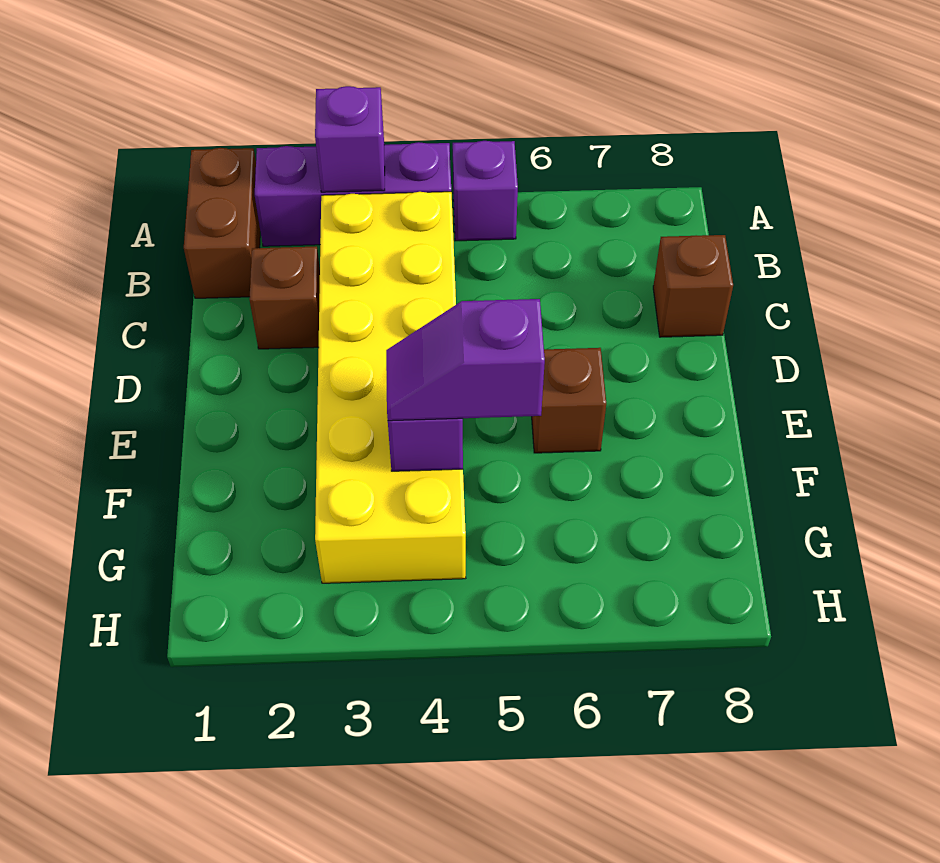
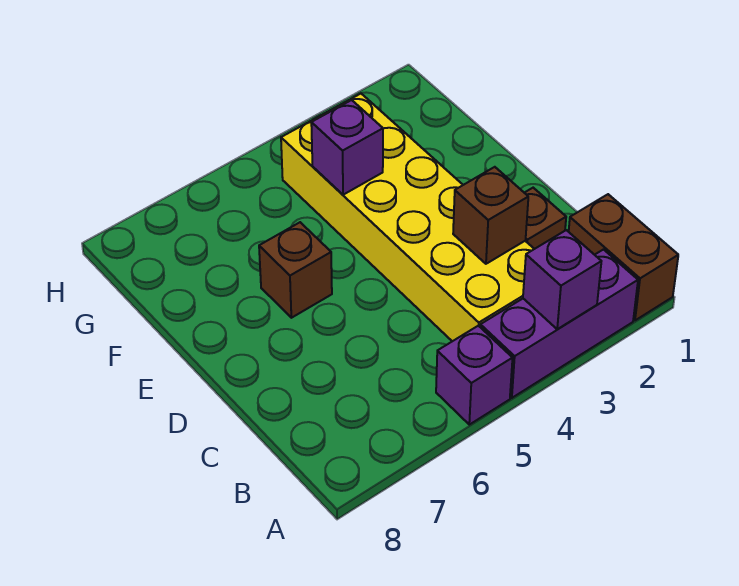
brown 1x1 brick [653,235,733,337] -> brown 1x1 brick moved to [453,167,528,264]
purple 1x2 slope [386,299,545,421] -> none

